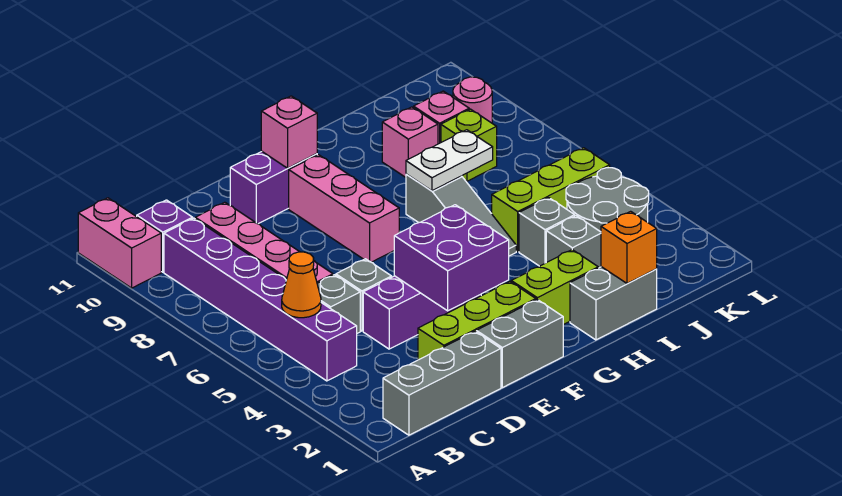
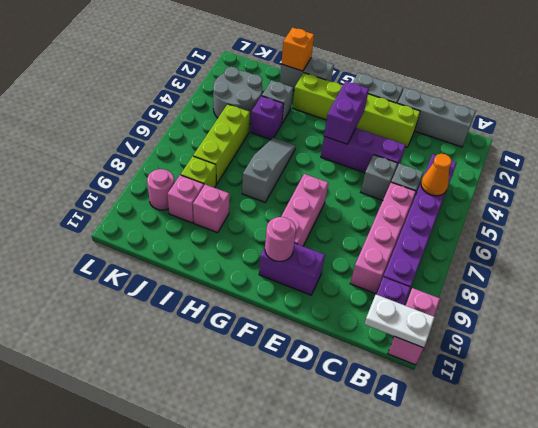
purple 2x2 brick [394,205,509,311] -> purple 1x2 brick [324,81,369,144]
pink 1x1 brick [261,96,317,168] -> pink 1x1 round brick [265,217,296,261]
white 1x2 plate [406,130,493,191] -> white 1x2 plate moved to [364,295,435,348]
grey 1x1 brick [519,198,575,266] -> purple 1x1 brick [251,96,284,140]
lime 1x3 brick [492,148,610,251] -> lime 1x3 brick turned to [193,104,250,184]

